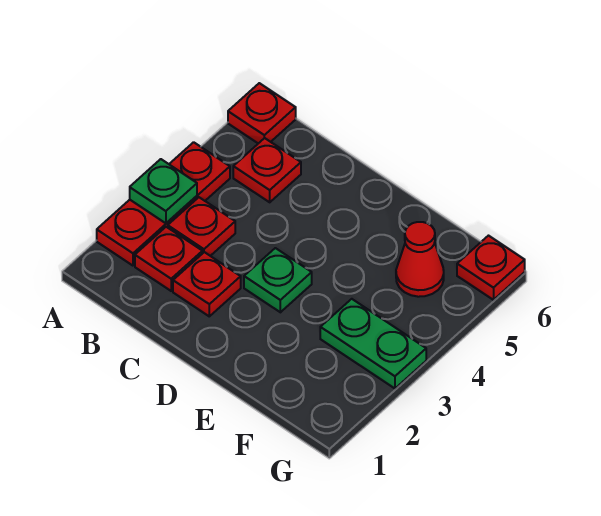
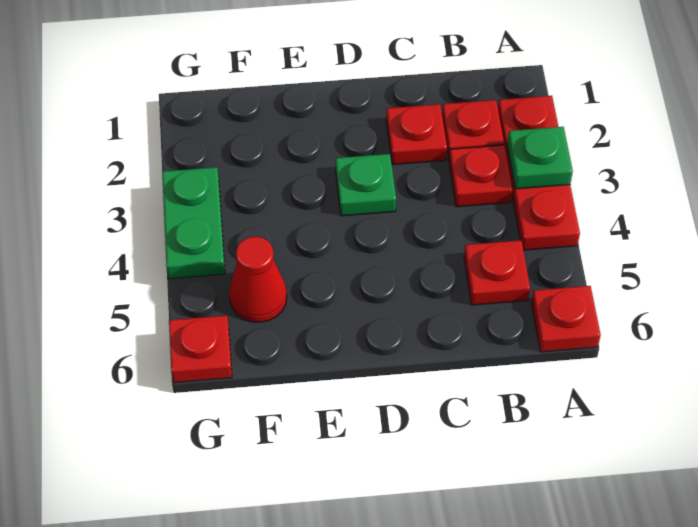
green 1x2 plate [320,299,426,388] -> green 1x2 plate turned to [162,167,225,279]

